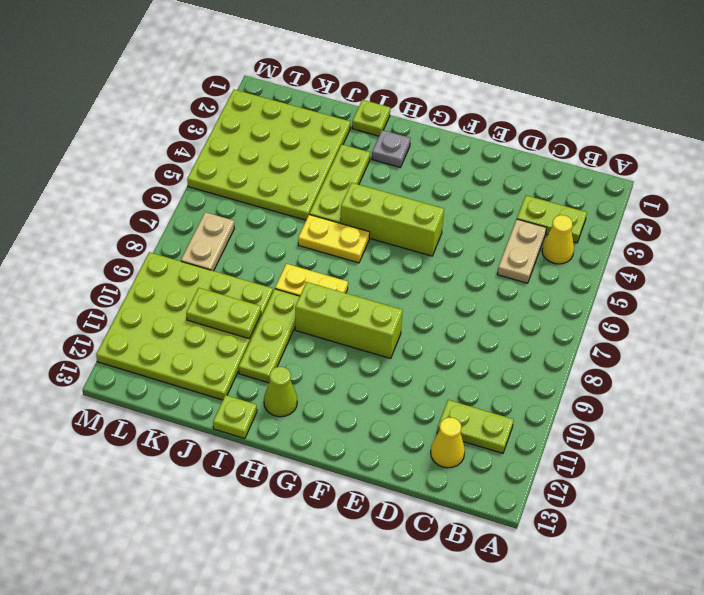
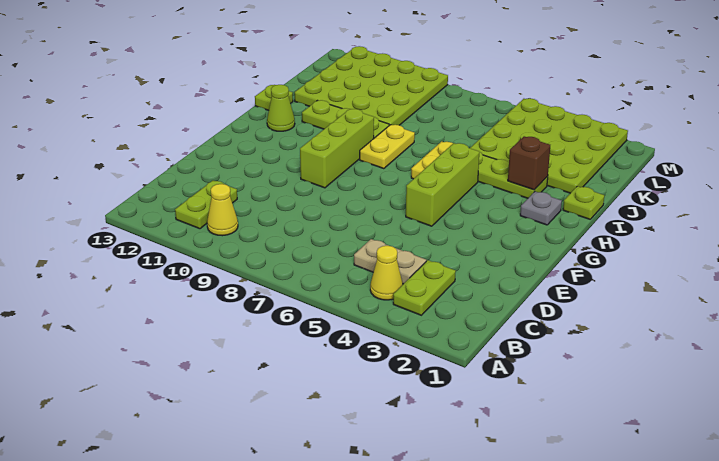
yellow 1x1 cone [431,417,465,468] -> yellow 1x1 cone moved to [207,184,238,236]
none -> brown 1x1 brick [508,136,550,190]
lime 1x2 plate [186,288,261,339] -> none
tan 1x2 plate [181,212,235,271] -> none

